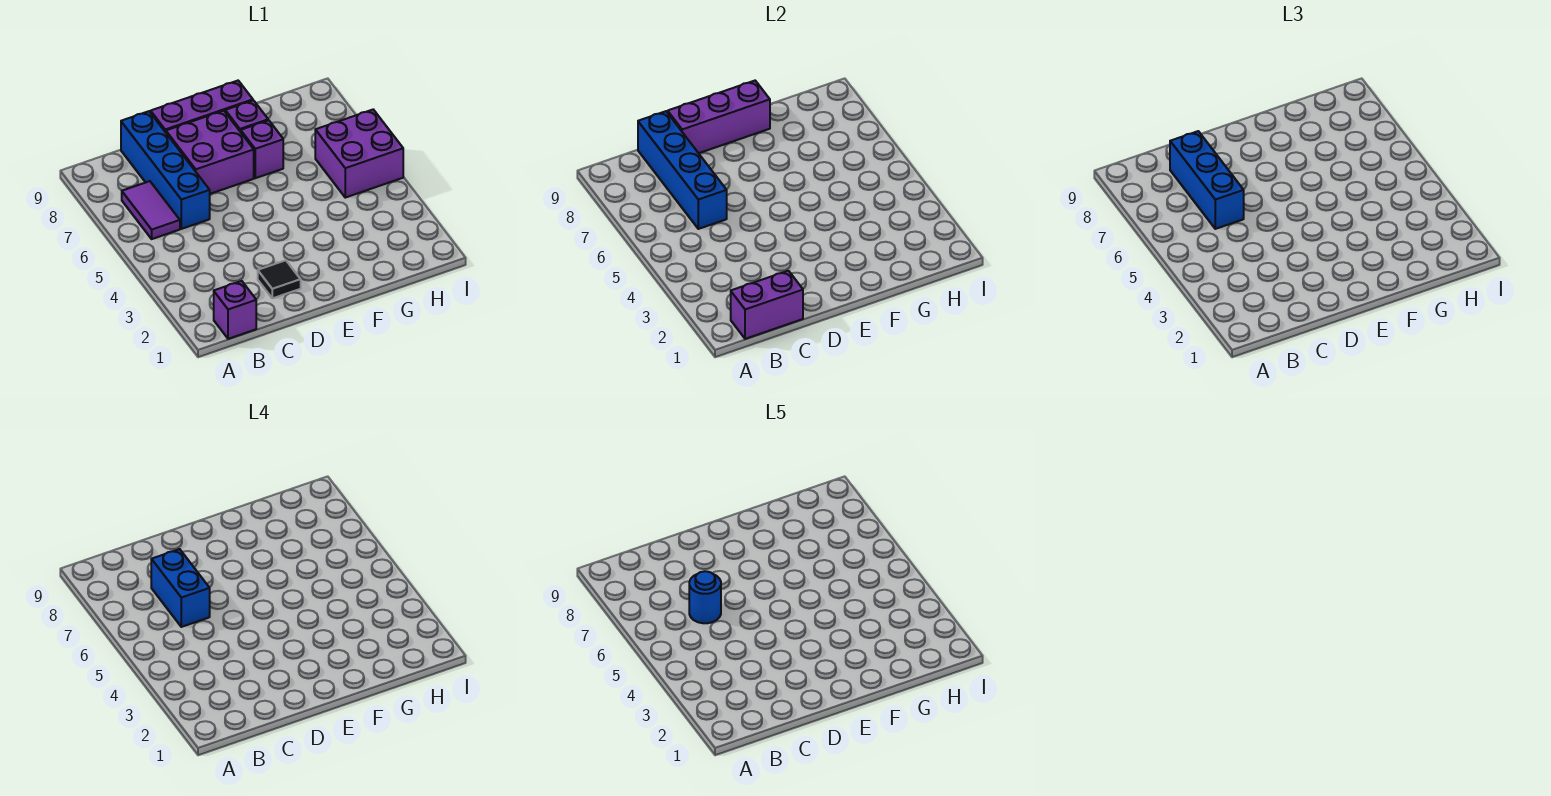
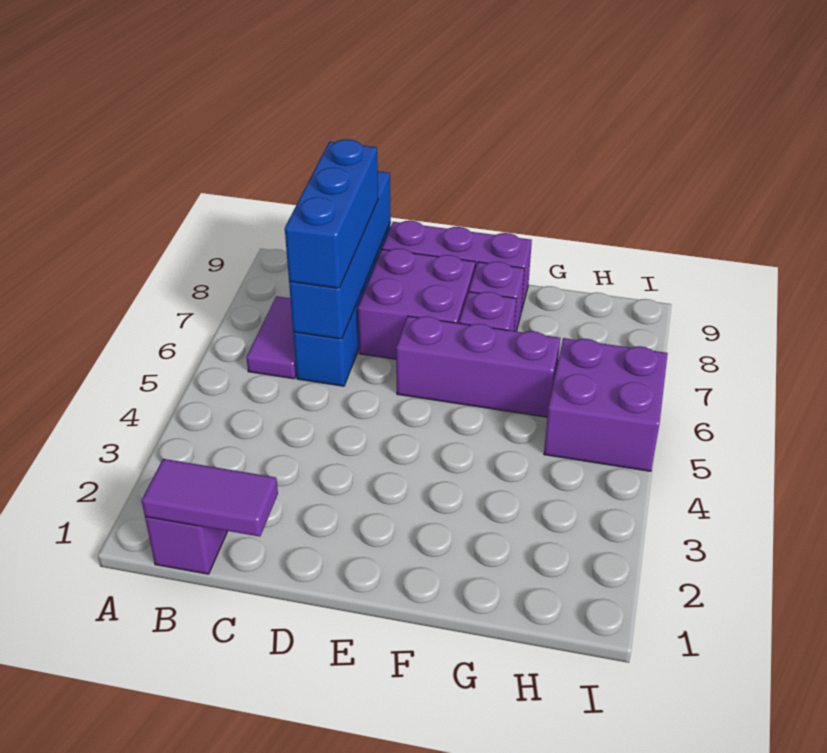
purple 1x2 brick [731,271,803,339] -> purple 1x2 tile [142,459,278,537]
blue 1x2 brick [151,549,210,627] -> none
blue 1x1 round brick [689,571,721,623] -> none
black 1x1 tile [258,260,301,298] -> none
purple 1x3 brick [668,81,770,153] -> purple 1x3 brick moved to [396,316,560,417]

